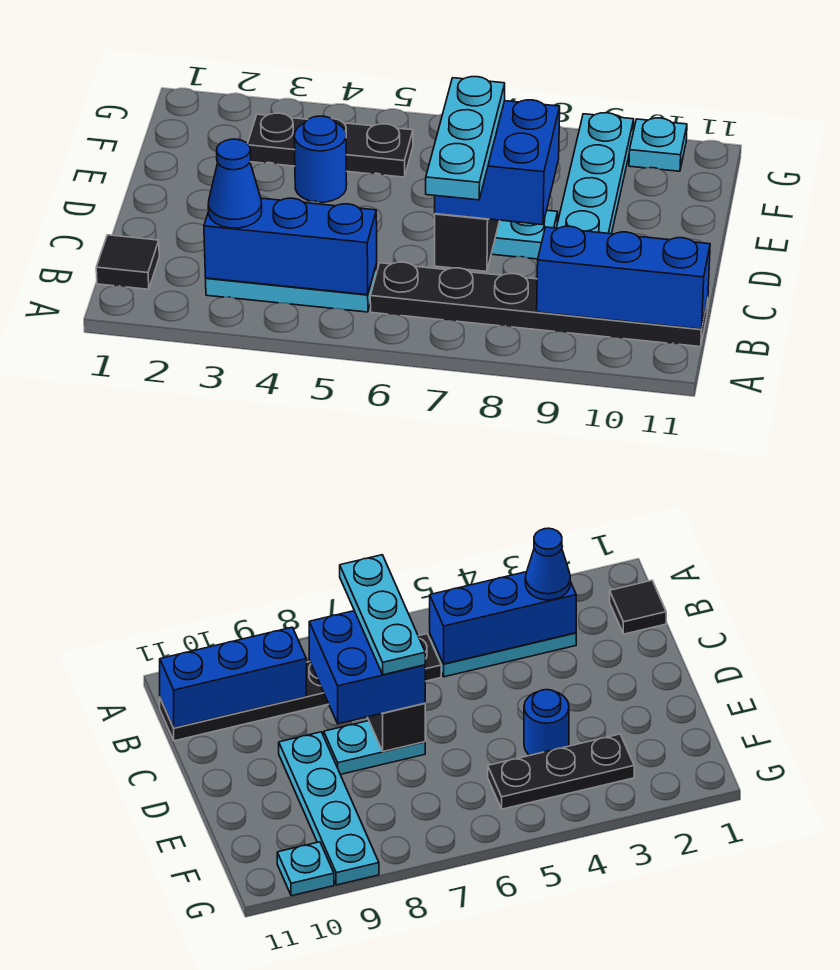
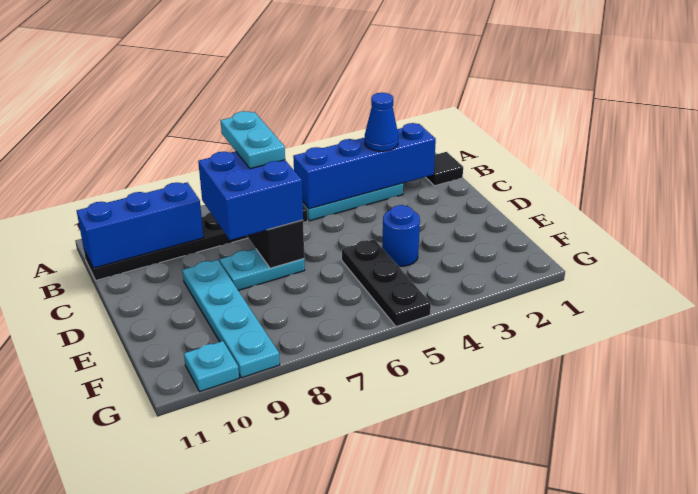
blue 1x3 brick [204,198,377,295] -> blue 1x4 brick [293,123,436,209]
cyan 1x3 plate [426,77,505,200] -> cyan 1x2 plate [221,111,285,169]
black 1x3 plate [248,113,413,177] -> black 1x3 plate turned to [342,239,431,327]

